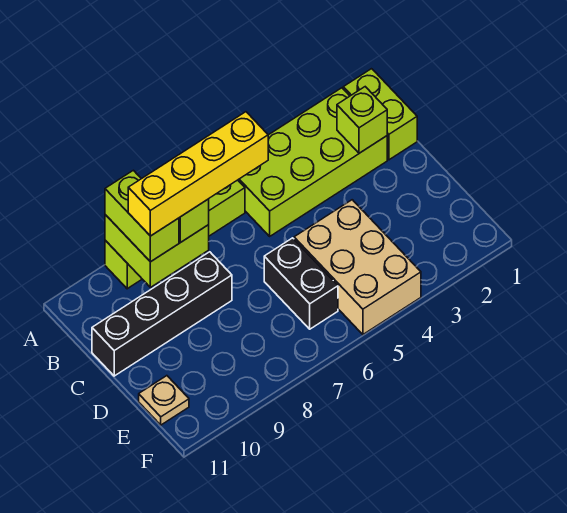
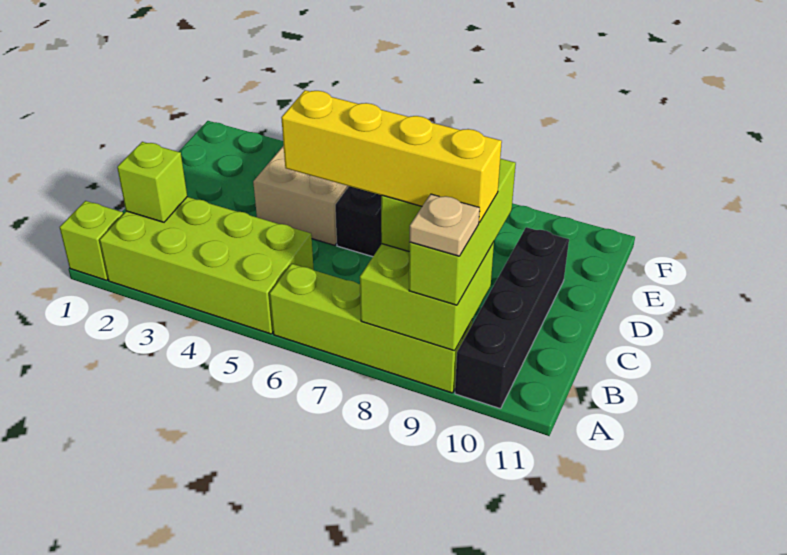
lime 1x2 brick [343,69,417,160] -> lime 1x1 brick [60,201,123,280]
lime 1x2 brick [105,170,179,262] -> lime 1x3 brick [409,159,516,305]
black 1x4 brick [92,252,232,376] -> black 1x4 brick turned to [455,227,569,409]
tan 1x1 plate [139,376,189,425] -> tan 1x1 plate moved to [409,194,480,256]

